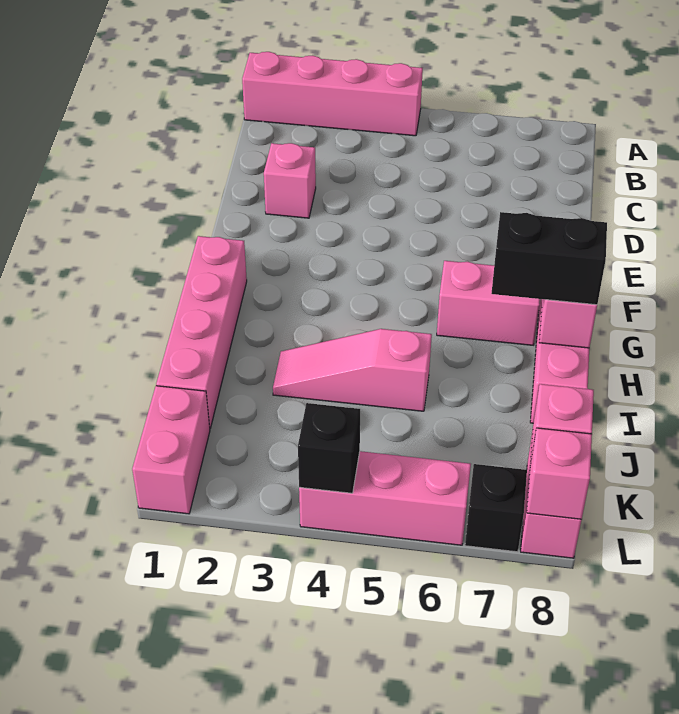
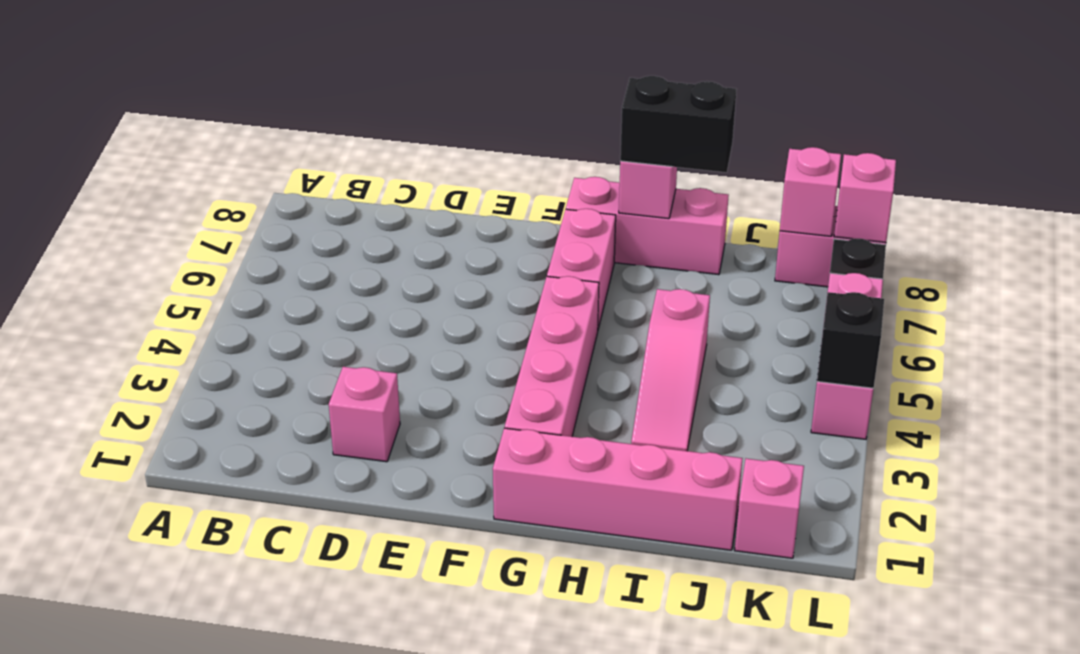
pink 1x4 brick [242,52,423,136] -> pink 1x4 brick moved to [505,276,599,437]
black 1x2 brick [491,212,607,305] -> black 1x2 brick turned to [620,76,736,172]
pink 1x2 brick [132,386,210,514] -> pink 1x1 brick [735,459,804,558]

